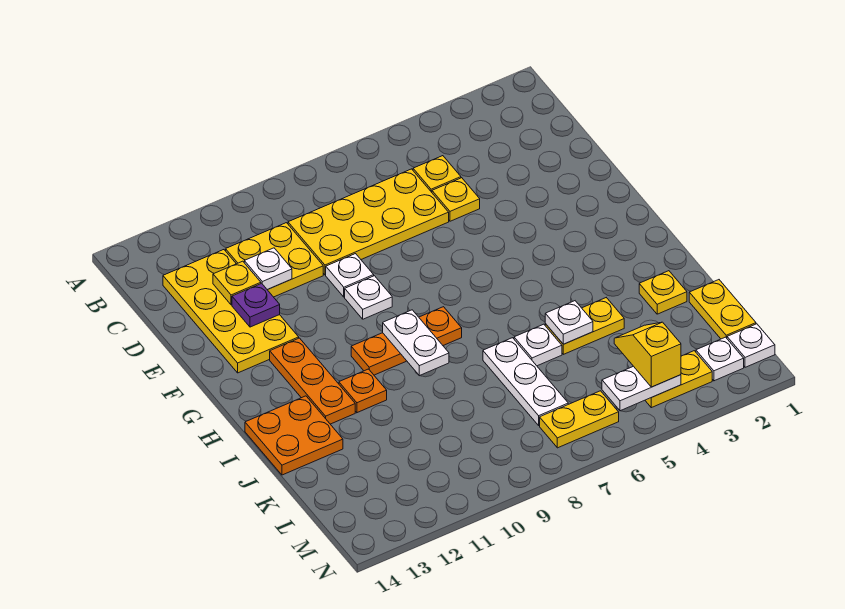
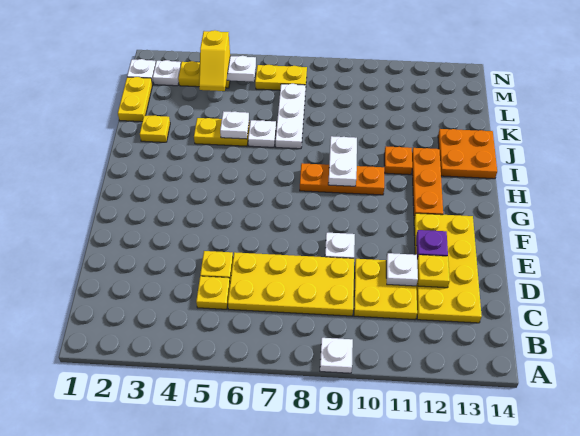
white 1x1 plate [345,276,392,319] -> white 1x1 plate moved to [320,338,353,373]

